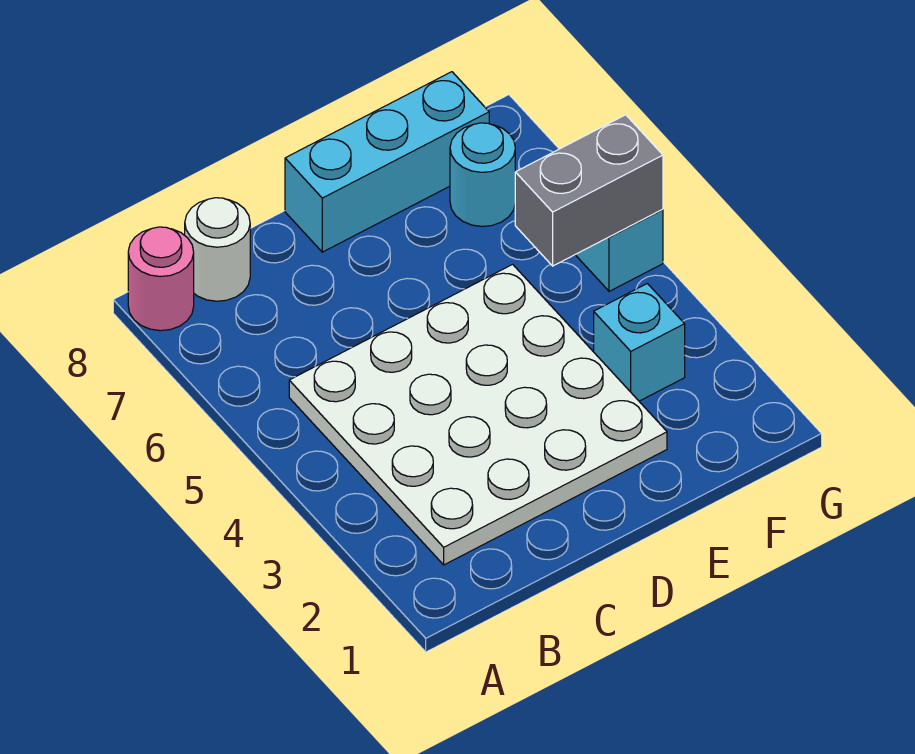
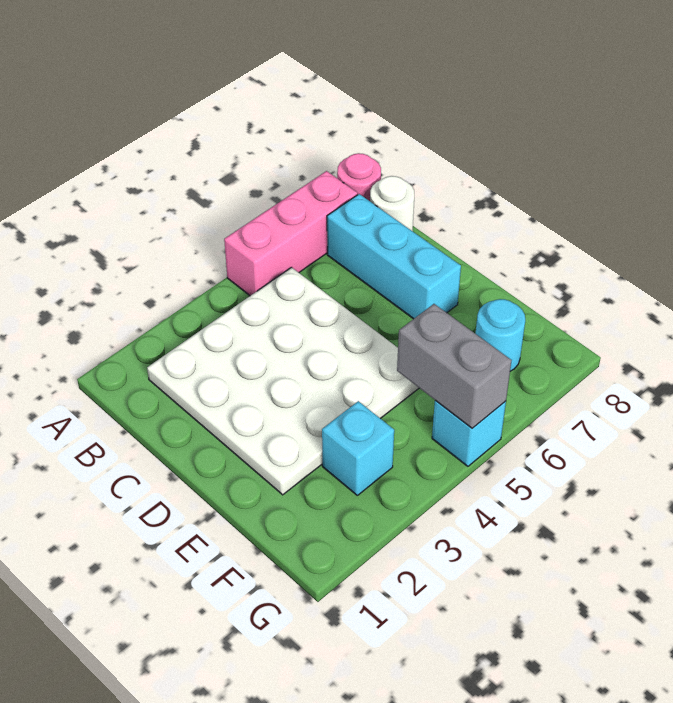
none -> pink 1x3 brick [224,171,358,296]
cyan 1x3 brick [285,72,489,252] -> cyan 1x3 brick moved to [327,194,461,319]

